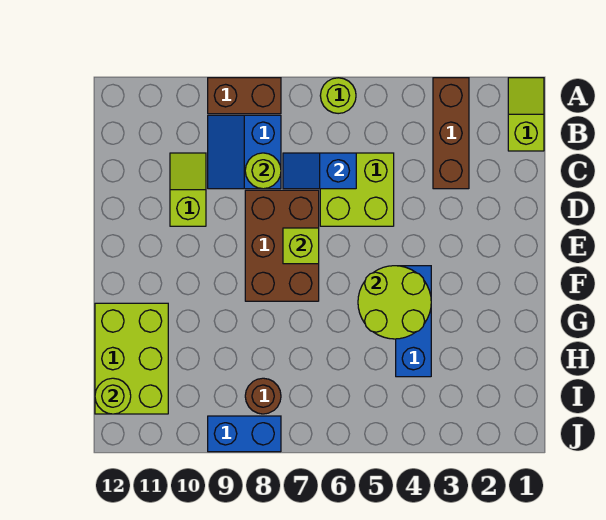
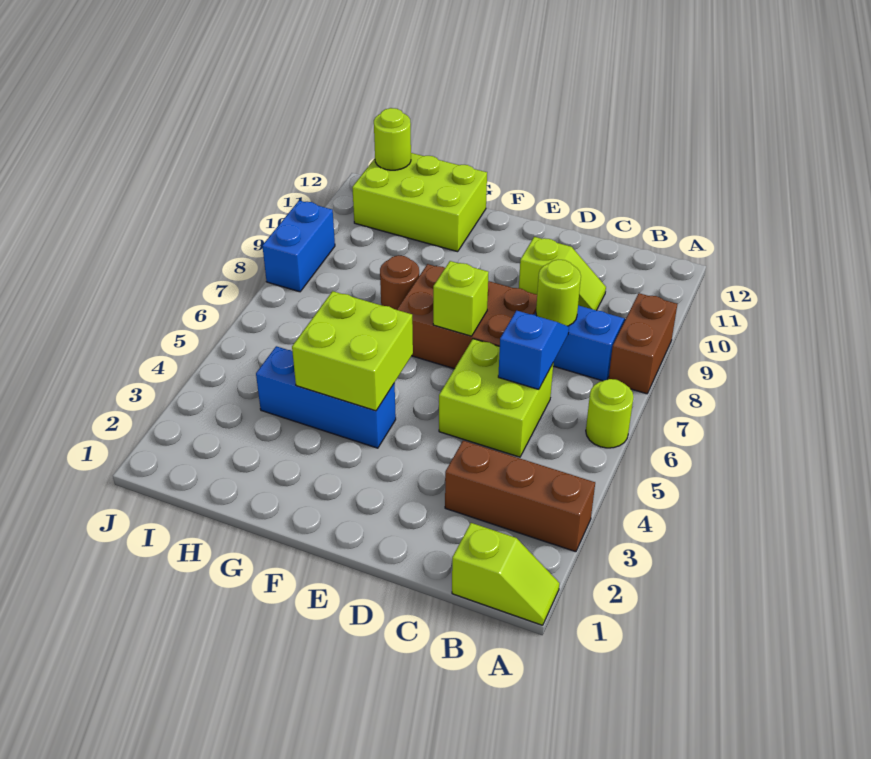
lime 2x2 round brick [358,266,431,339] -> lime 2x2 brick [292,291,413,411]
brown 1x1 round brick [245,378,281,414] -> brown 1x1 round brick moved to [380,255,419,310]

